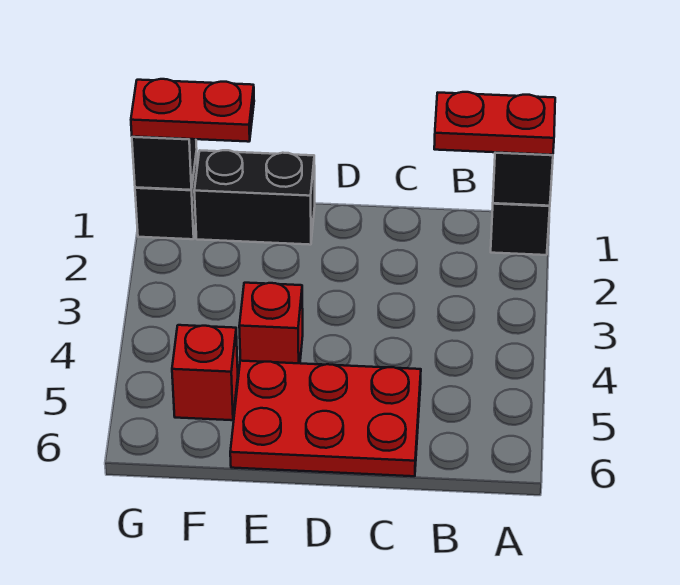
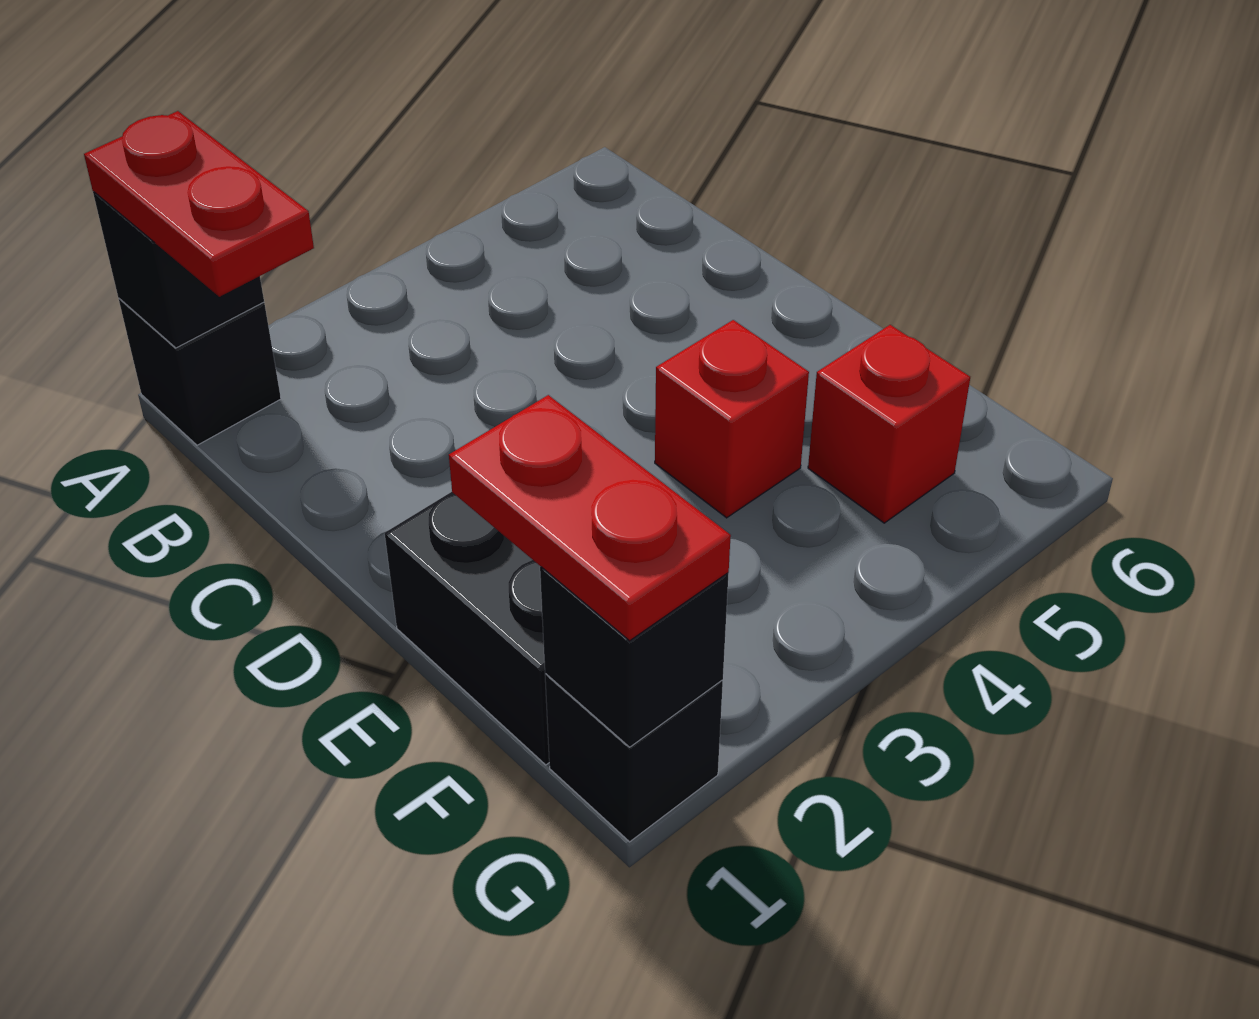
red 2x3 plate [230,361,421,476] -> none

